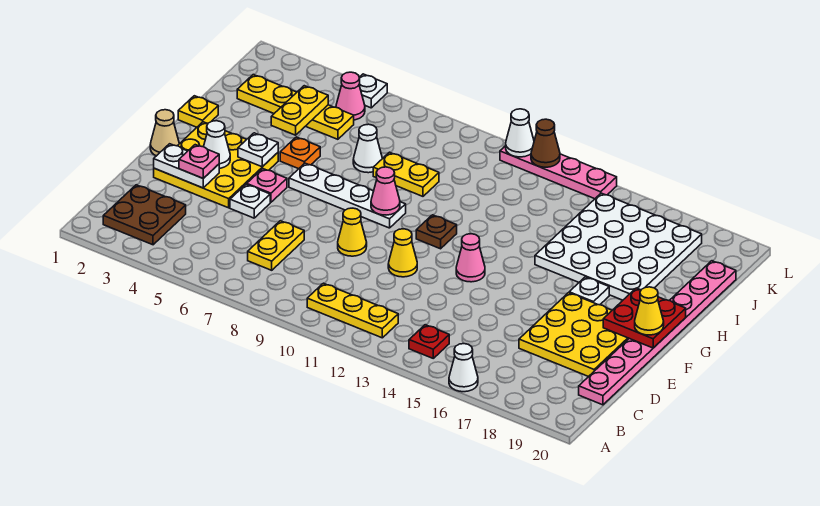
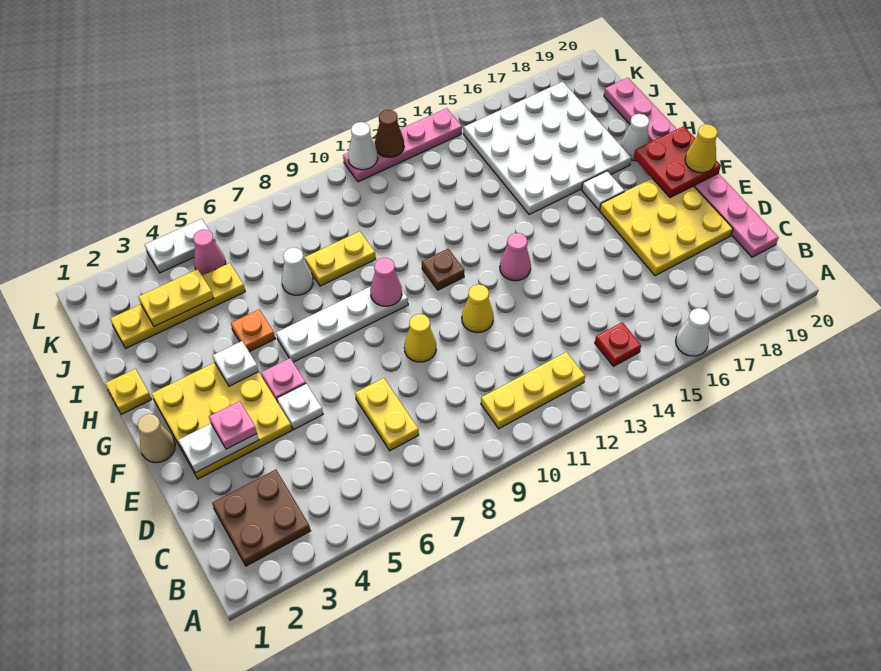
white 1x1 cone [204,121,230,169] -> white 1x1 cone moved to [621,114,649,161]
yellow 1x2 plate [271,86,328,135] -> yellow 1x2 plate turned to [139,269,214,327]
white 1x1 plate [359,74,387,108] -> white 1x2 plate [145,219,216,273]

